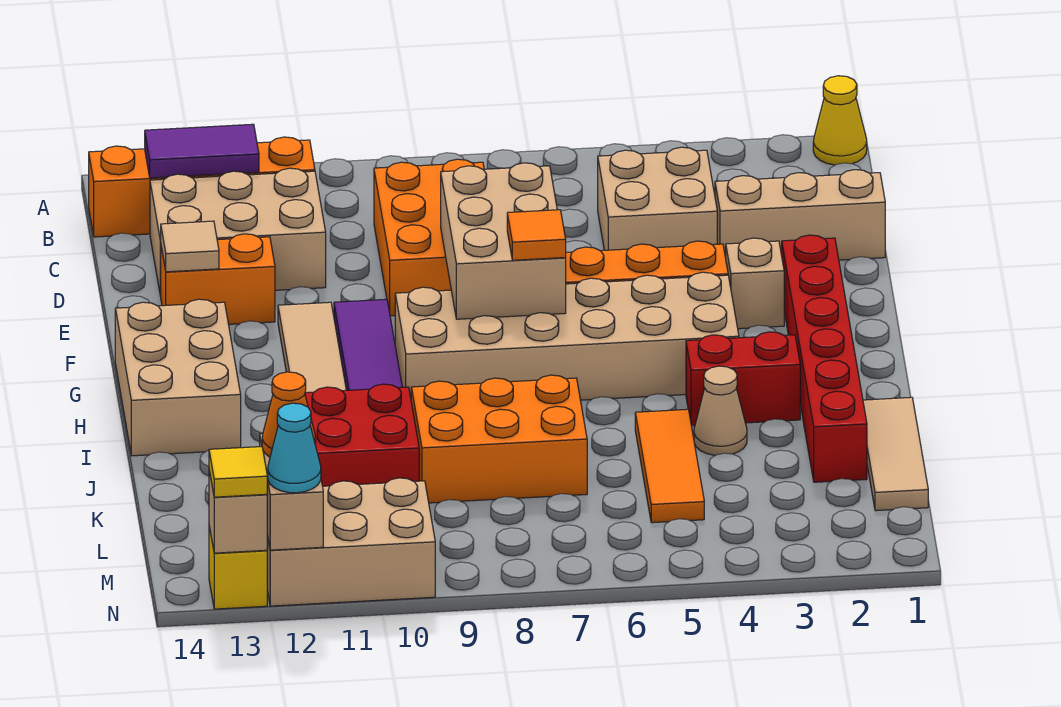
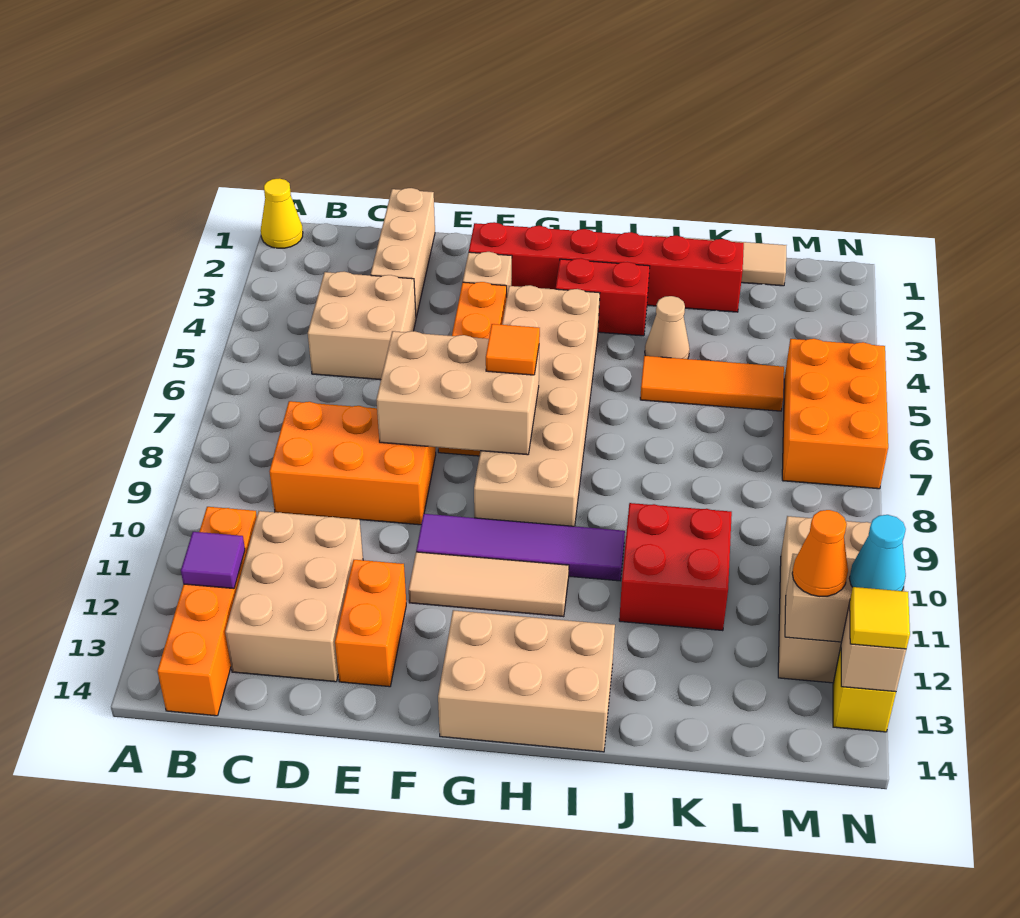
purple 1x2 tile [145,124,259,178] -> purple 1x1 tile [181,532,245,589]
tan 1x1 tile [161,221,219,272] -> none
red 1x2 brick [686,332,800,426] -> red 1x2 brick turned to [556,258,650,336]
orange 2x3 brick [411,375,587,503] -> orange 2x3 brick moved to [782,339,888,489]

